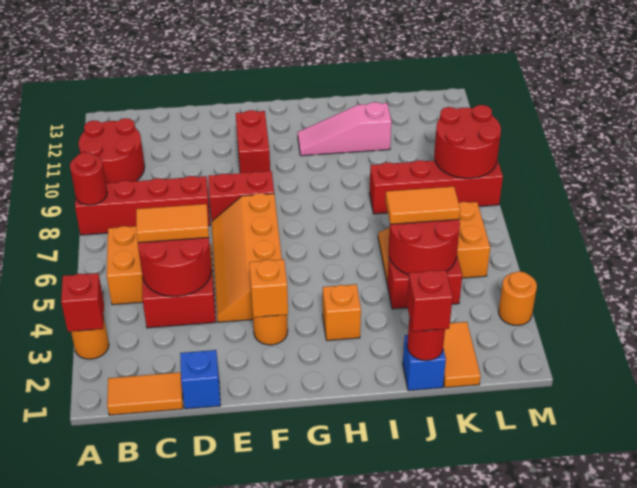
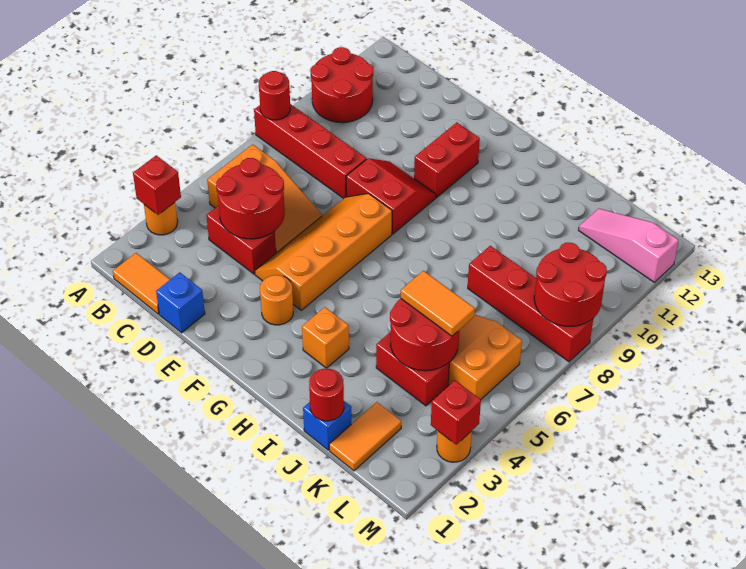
orange 1x2 tile [136,204,209,243] -> none
orange 1x1 brick [249,259,288,317] -> none
pink 1x3 slope [298,102,392,156] -> pink 1x3 slope moved to [579,209,679,282]
red 1x1 brick [407,270,453,332] -> red 1x1 brick moved to [431,381,481,445]

